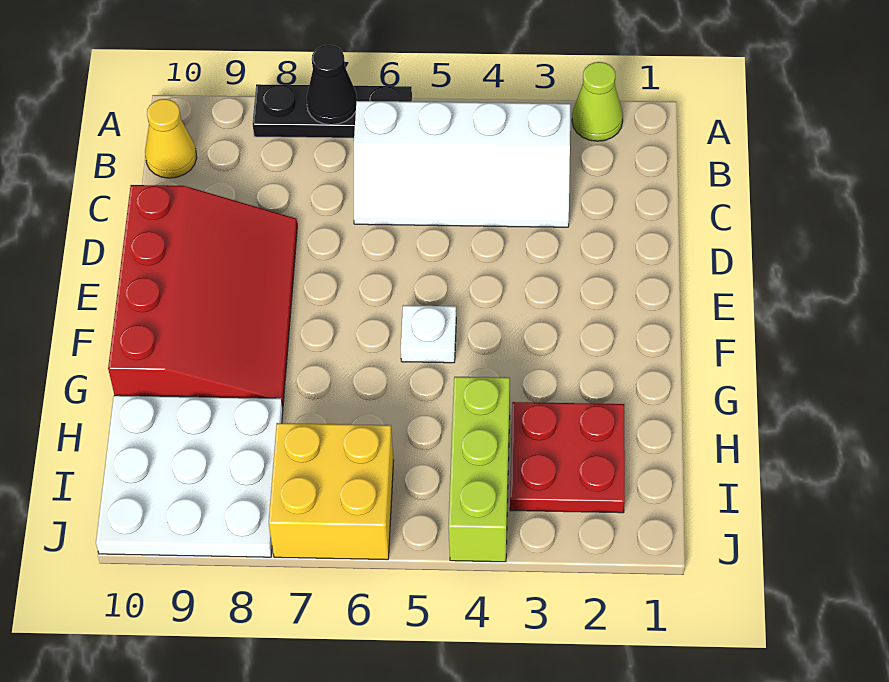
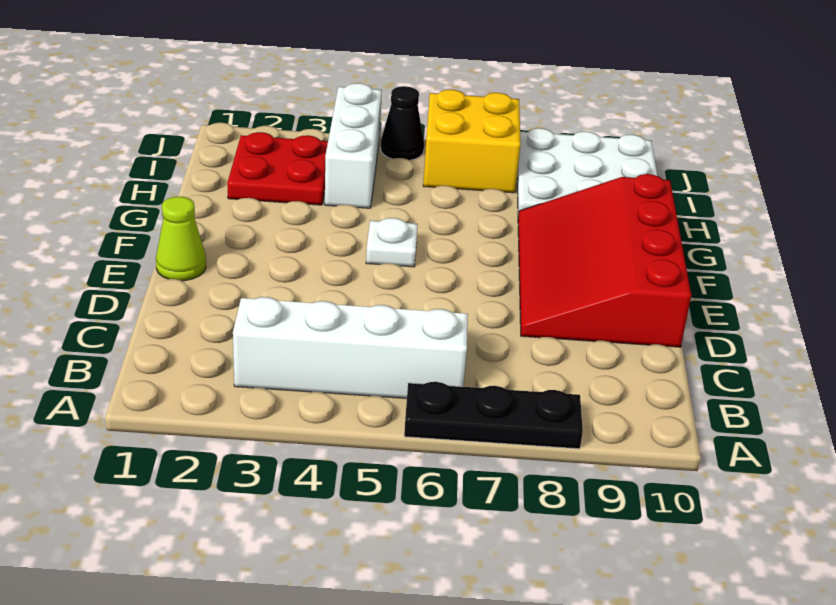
lime 1x1 cone [572,62,623,141] -> lime 1x1 cone moved to [156,197,206,281]
black 1x1 cone [306,45,357,125] -> black 1x1 cone moved to [381,86,424,160]
yellow 1x1 cone [145,99,197,178] -> none
lime 1x3 brick [449,377,510,562] -> white 1x3 brick [325,83,382,208]

